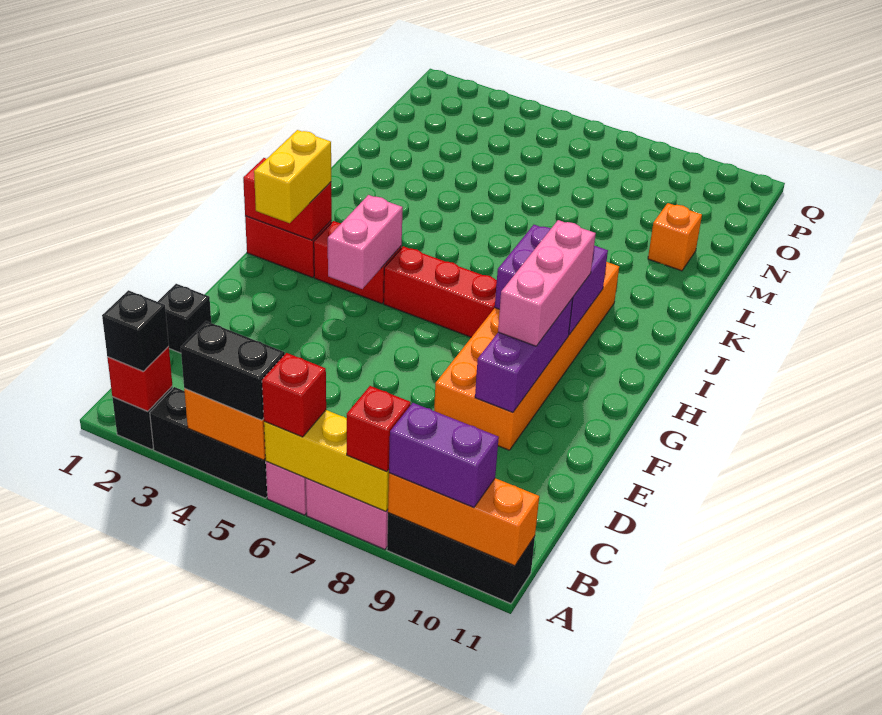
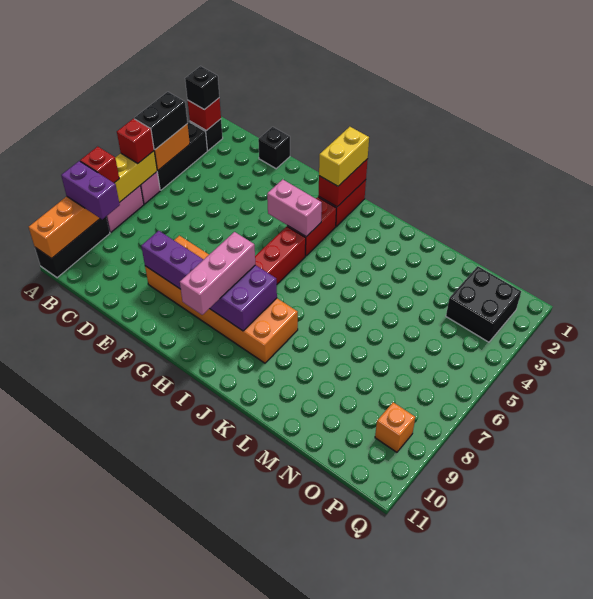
purple 1x2 brick [389,403,499,507] -> purple 1x2 brick turned to [61,161,120,219]
pink 1x3 brick [498,220,596,346] -> pink 1x3 brick turned to [180,232,255,315]
yellow 1x2 brick [254,130,331,223] -> yellow 1x2 brick turned to [319,127,369,186]
orange 1x1 brick [648,203,702,271] -> orange 1x1 brick moved to [375,402,415,452]
none -> black 2x2 brick [446,266,521,342]

